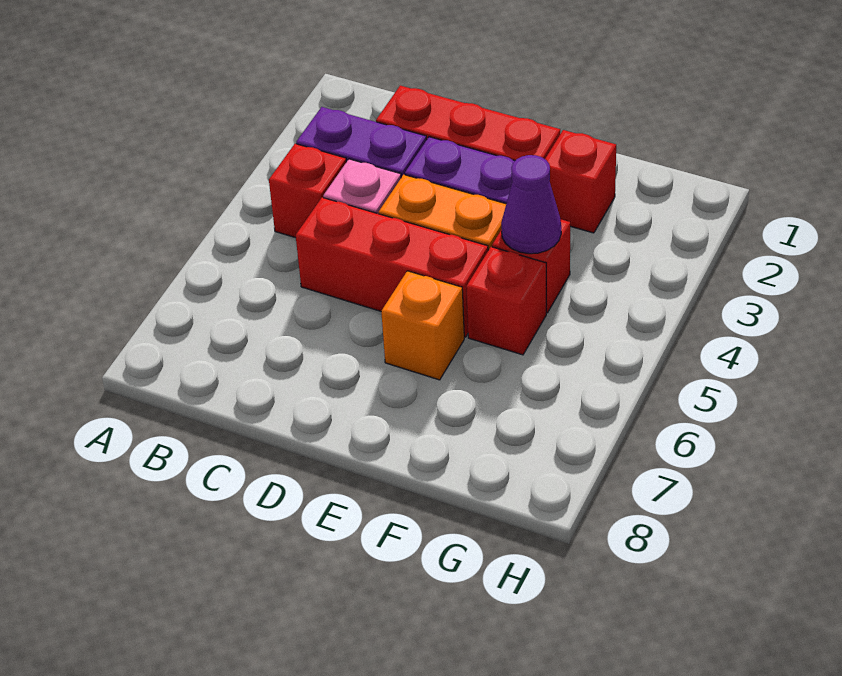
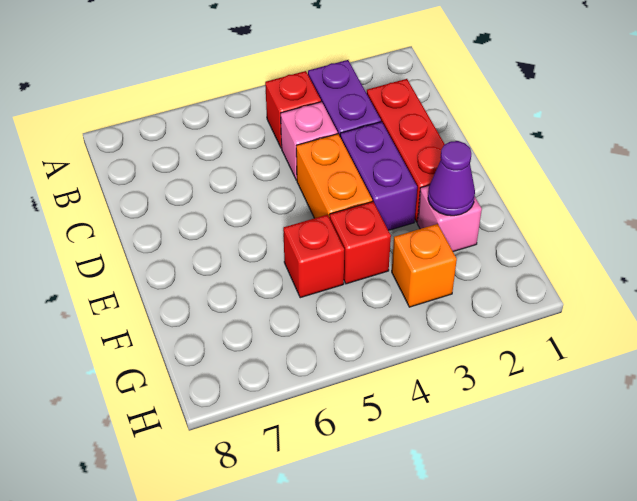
red 1x3 brick [296,197,488,337] -> none
orange 1x1 brick [381,271,464,380] -> orange 1x1 brick moved to [392,224,457,307]
red 1x1 brick [545,130,616,233] -> pink 1x1 brick [417,185,482,252]
purple 1x1 cone [501,155,561,254] -> purple 1x1 cone moved to [428,141,475,216]

